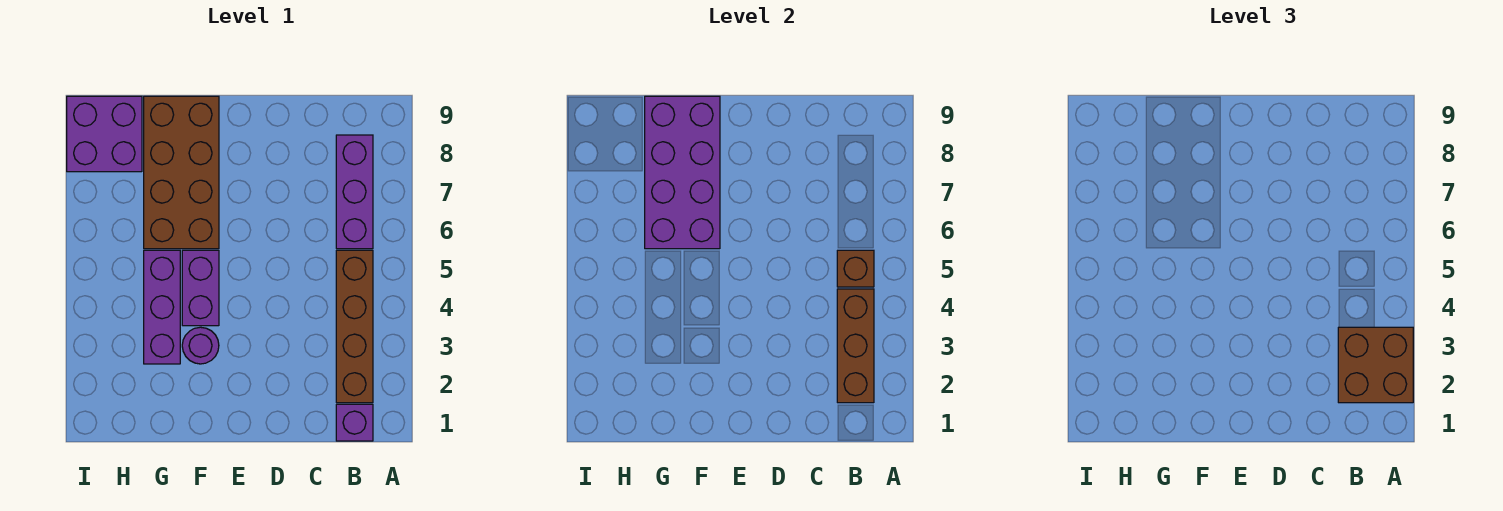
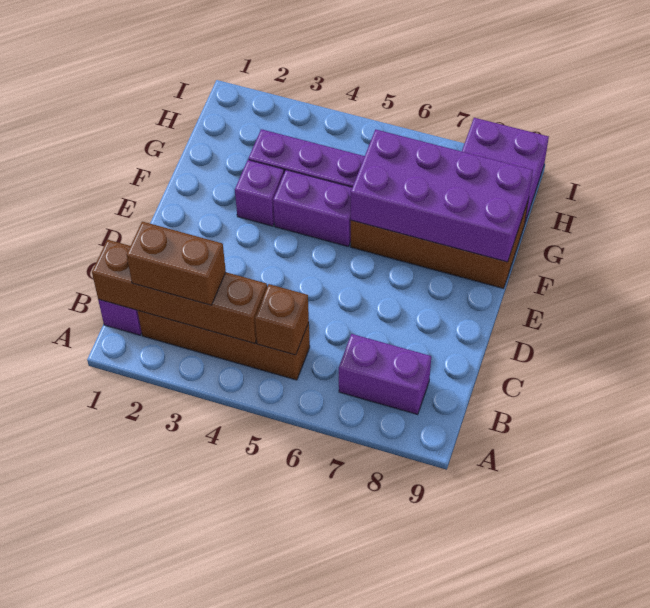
brown 2x2 brick [1338,327,1413,403] -> brown 1x2 brick [127,222,226,305]
brown 1x3 brick [837,289,874,403] -> brown 1x4 brick [92,240,267,343]
purple 1x3 brick [336,135,373,249] -> purple 1x2 brick [339,334,431,415]
purple 1x1 round brick [182,327,219,364] -> purple 1x1 brick [235,160,284,226]

